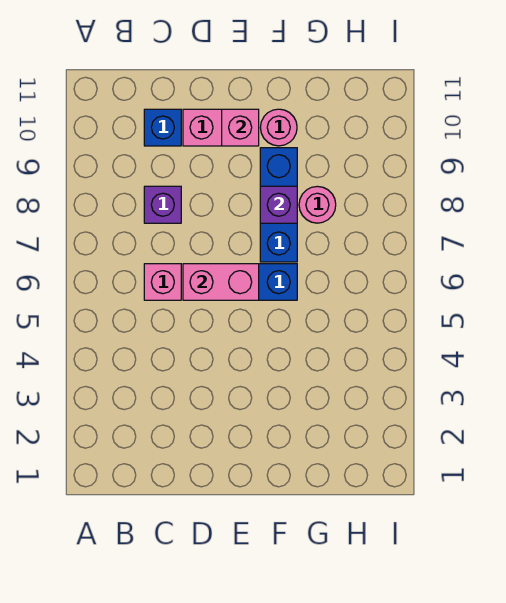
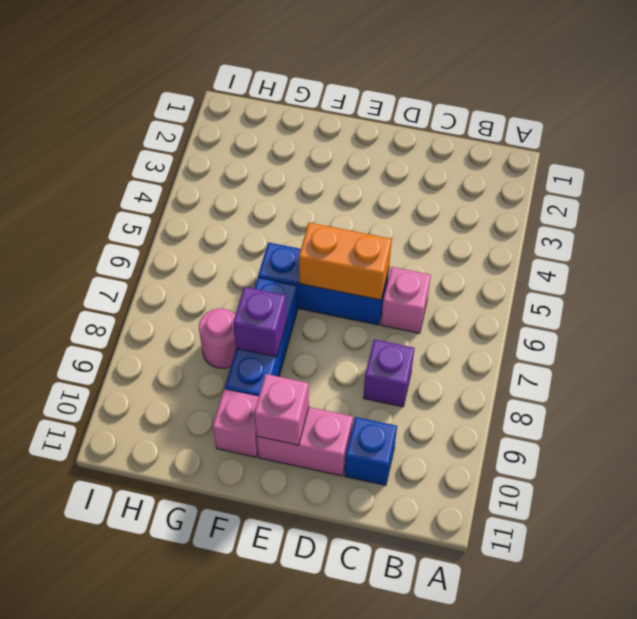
pink 1x2 brick [183,264,259,300] -> orange 1x2 brick [299,223,392,300]
pink 1x1 round brick [260,109,297,146] -> pink 1x1 brick [213,389,259,457]

